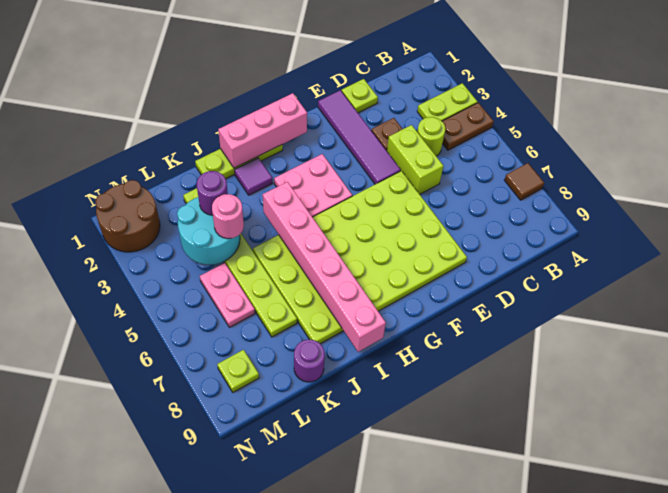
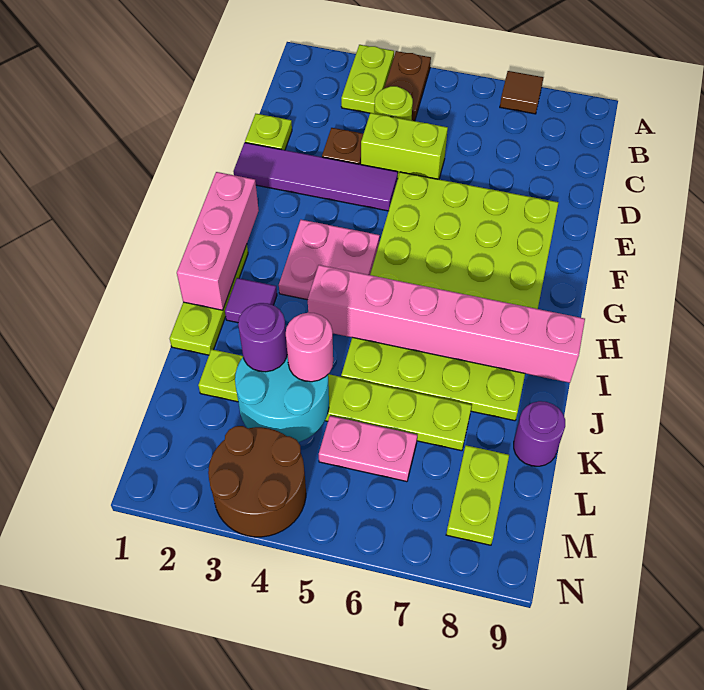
brown 2x2 round brick [95,180,160,252] -> brown 2x2 round brick moved to [208,426,306,537]
lime 1x1 plate [217,350,259,392] -> lime 1x2 plate [446,445,509,545]

